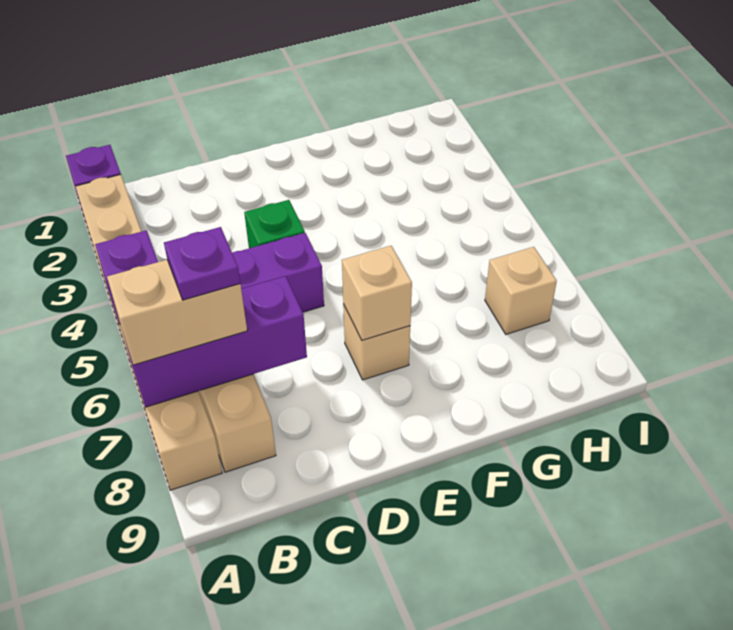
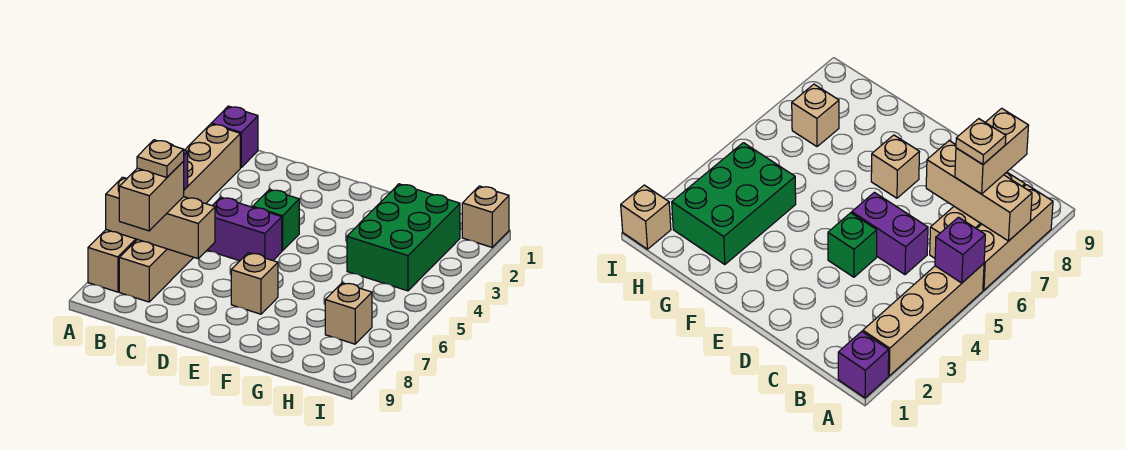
purple 1x3 brick [123,276,307,407] -> tan 1x3 brick [106,177,215,259]
tan 1x2 brick [107,260,247,365] -> tan 1x2 brick turned to [119,161,184,231]
purple 1x1 plate [164,227,240,300] -> tan 1x1 plate [137,140,184,178]
tan 1x1 brick [342,246,412,340] -> tan 1x1 brick moved to [462,186,509,247]
none -> green 2x3 brick [347,184,460,291]

